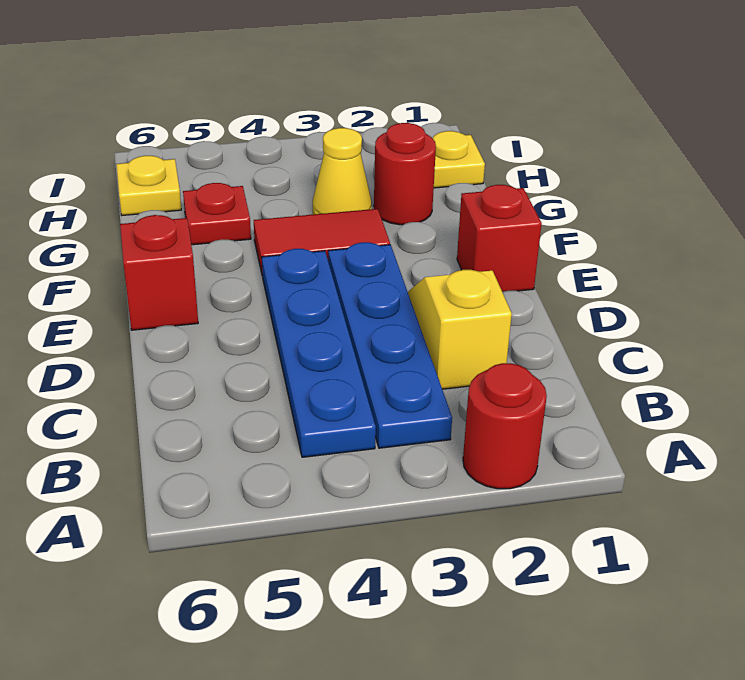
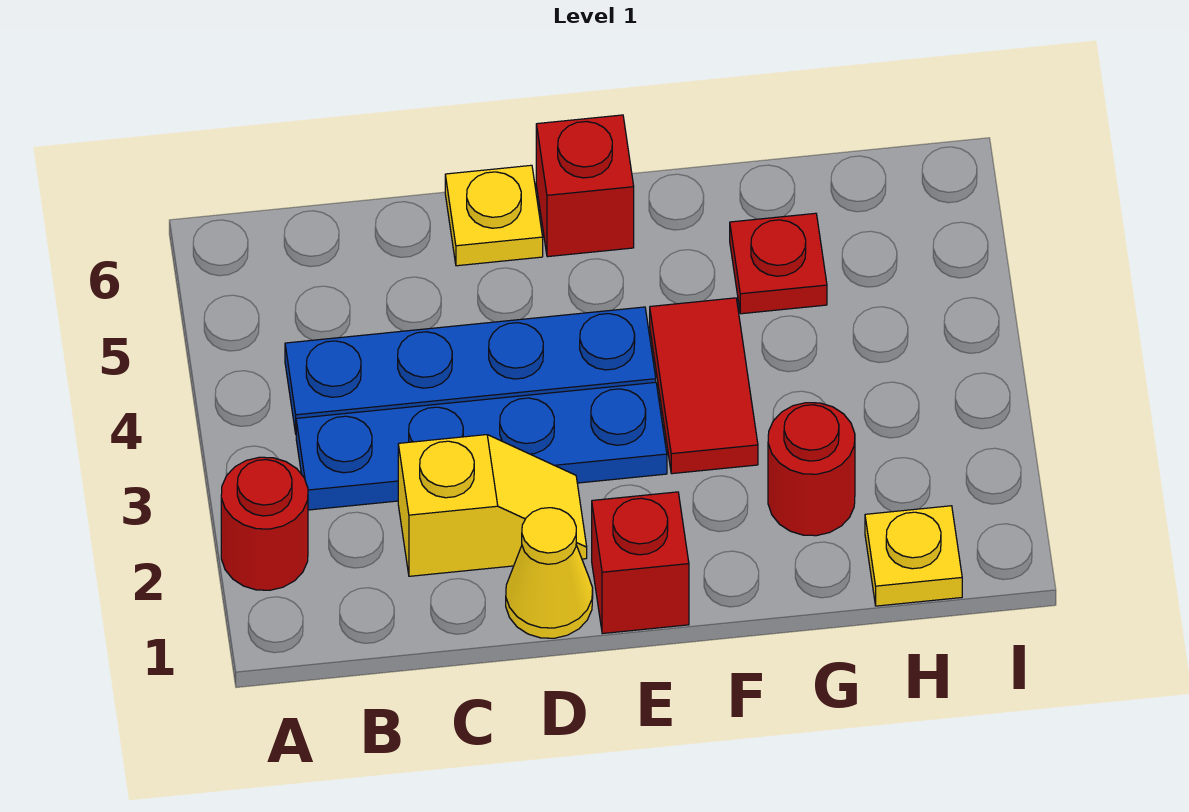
yellow 1x1 cone [313,128,372,215] -> yellow 1x1 cone moved to [506,508,593,638]
yellow 1x1 plate [116,156,181,215] -> yellow 1x1 plate moved to [445,165,543,266]

